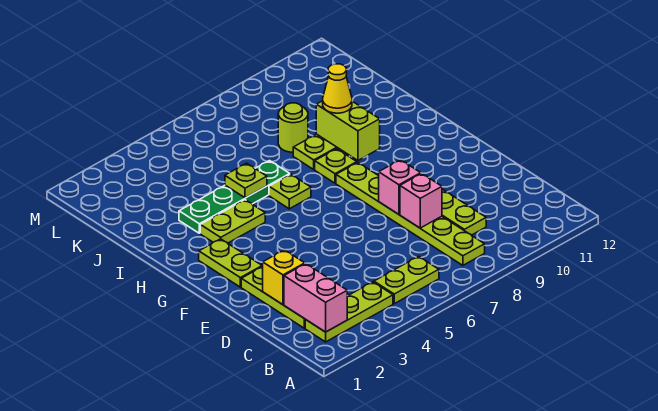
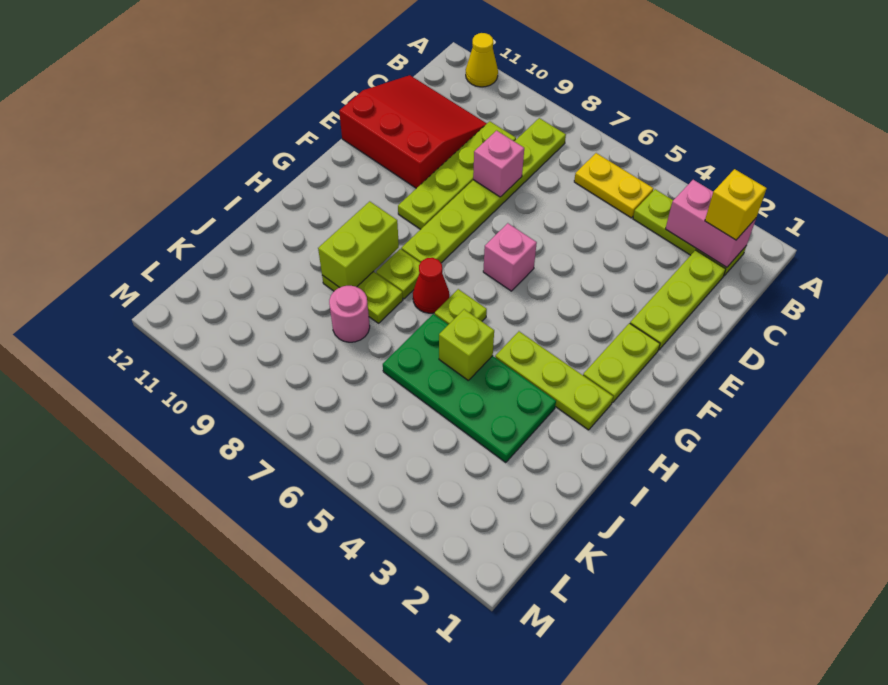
pink 1x2 brick [284,264,347,332] -> pink 1x2 brick turned to [666,180,756,267]
lime 1x2 plate [374,256,439,304] -> yellow 1x2 plate [574,153,653,218]
none -> red 3x3 slope [339,75,487,188]
yellow 1x1 brick [262,250,305,305] -> yellow 1x1 brick moved to [705,169,767,240]
pink 1x1 brick [379,160,421,214] -> pink 1x1 brick moved to [483,223,537,291]
lime 1x2 plate [200,200,265,243] -> lime 1x3 plate [495,331,613,430]
none -> red 1x1 cone [413,258,449,313]
green 1x4 plate [179,161,290,233] -> green 2x4 plate [383,314,556,463]
lime 1x1 plate [225,163,267,198] -> lime 1x1 brick [439,309,494,381]
yellow 1x1 cone [323,64,352,113] -> yellow 1x1 cone moved to [466,33,498,87]
lime 1x1 round brick [278,103,308,152] -> pink 1x1 round brick [329,286,370,342]

